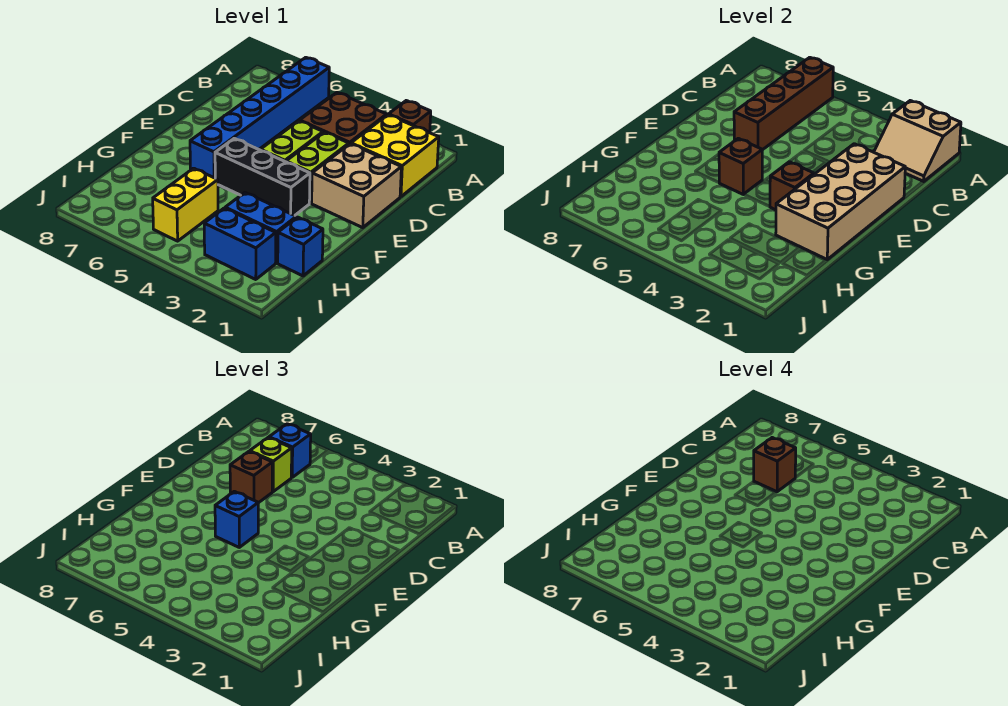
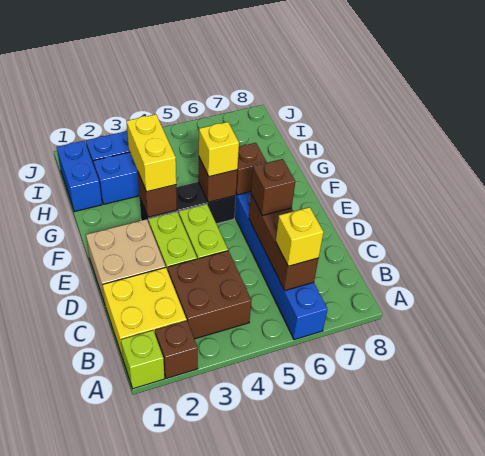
tan 2x2 slope [874,101,961,182] -> none
brown 1x4 brick [734,57,833,150] -> brown 1x3 brick [249,195,318,291]
blue 1x1 brick [269,424,311,477] -> yellow 1x1 brick [276,207,324,266]
lime 1x1 brick [250,438,292,492] -> lime 1x1 brick moved to [121,330,165,389]
brown 1x1 brick [754,438,796,492] -> brown 1x1 brick moved to [236,143,267,195]
tan 2x4 brick [776,144,905,259] -> none
blue 1x1 brick [215,491,258,547] -> yellow 1x1 brick [199,122,239,177]
blue 1x1 brick [278,217,323,276] -> blue 1x2 brick [57,141,102,212]
yellow 1x2 brick [153,168,218,241] -> yellow 1x2 brick moved to [127,114,176,192]

